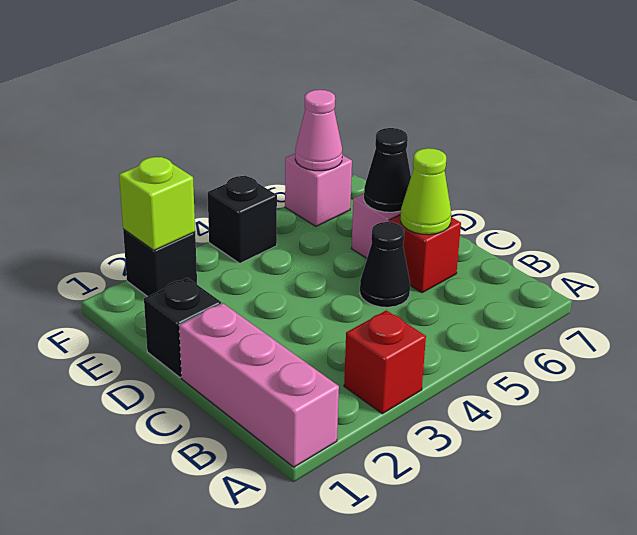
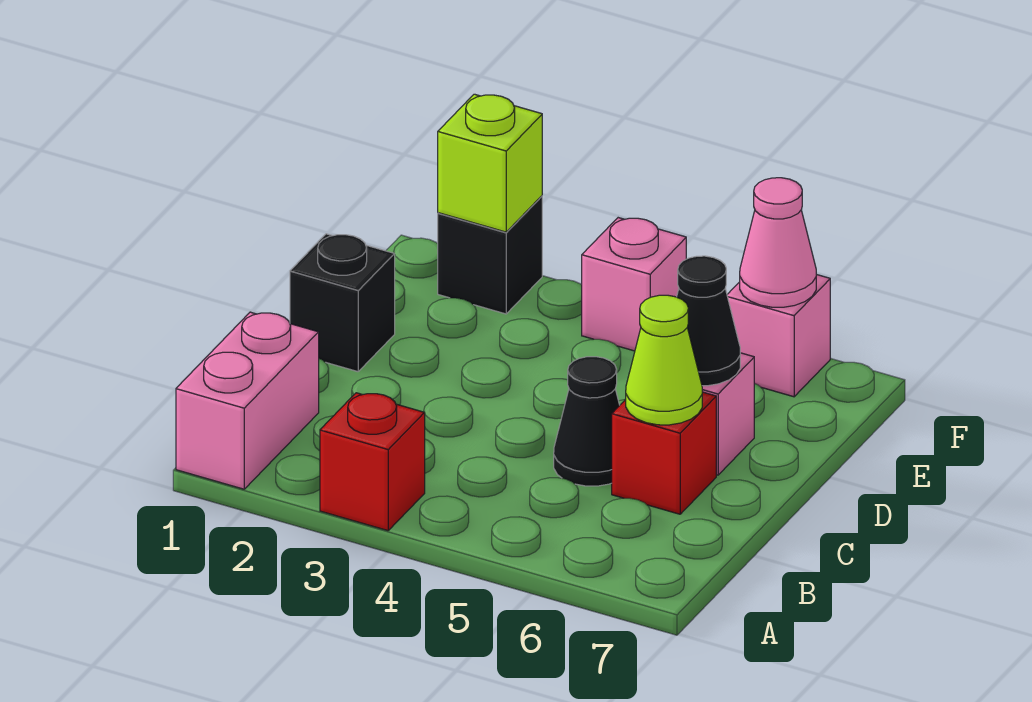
pink 1x3 brick [179,303,339,467] -> pink 1x2 brick [176,312,319,489]
black 1x1 brick [208,175,277,263] -> pink 1x1 brick [582,218,686,351]

